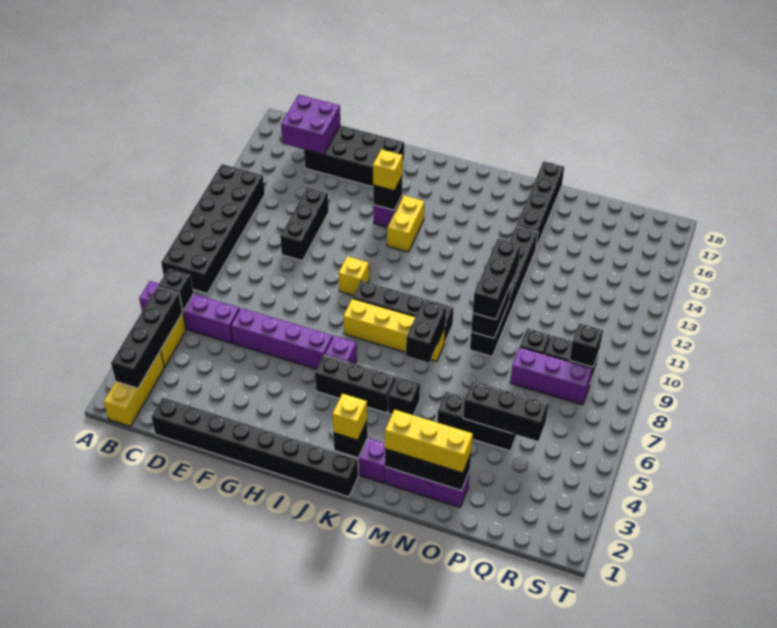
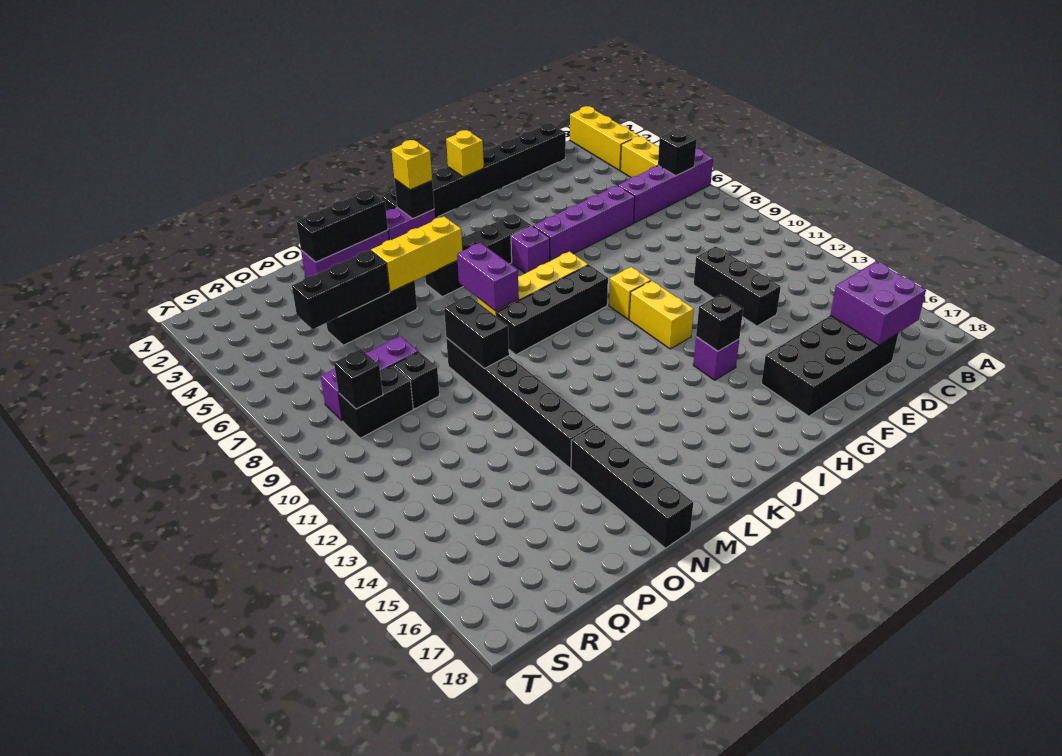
black 2x6 brick [161,164,265,293] -> none
black 1x4 brick [111,287,183,388] -> none
yellow 1x1 brick [373,149,403,191] -> yellow 1x1 brick moved to [446,130,484,177]
yellow 1x2 brick [387,195,424,252] -> yellow 1x2 brick moved to [629,281,694,349]
black 1x2 brick [406,300,446,363] -> purple 1x2 brick [457,243,519,311]
yellow 1x3 brick [385,410,473,473] -> yellow 1x3 brick moved to [371,217,462,292]
black 1x3 brick [473,239,521,320] -> none

